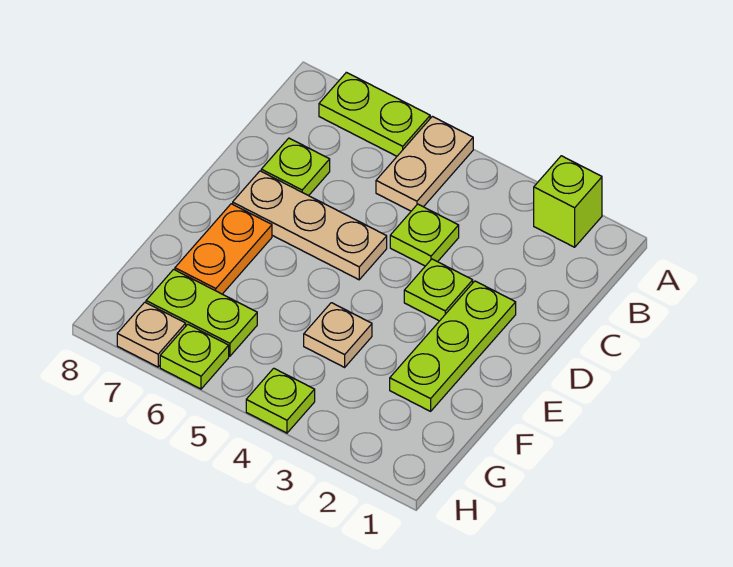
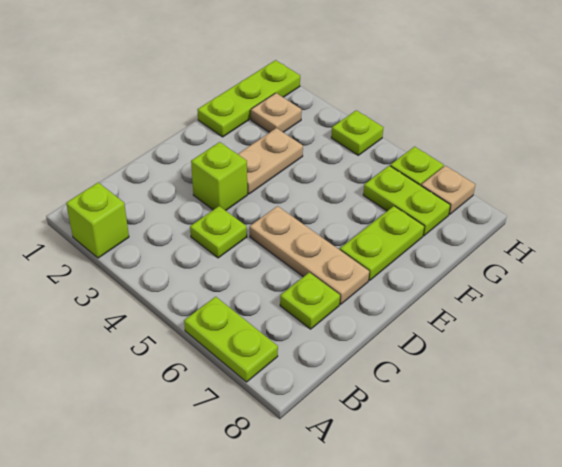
tan 1x2 plate [376,116,473,211] -> tan 1x2 plate moved to [238,128,303,194]
lime 1x3 plate [390,281,516,411] -> lime 1x3 plate moved to [197,60,300,137]
lime 1x1 plate [404,259,473,321] -> lime 1x1 brick [191,142,247,211]
orange 1x2 plate [175,204,272,294] -> lime 1x2 plate [340,206,424,281]
tan 1x1 plate [304,303,372,367] -> tan 1x1 plate moved to [251,93,302,133]

